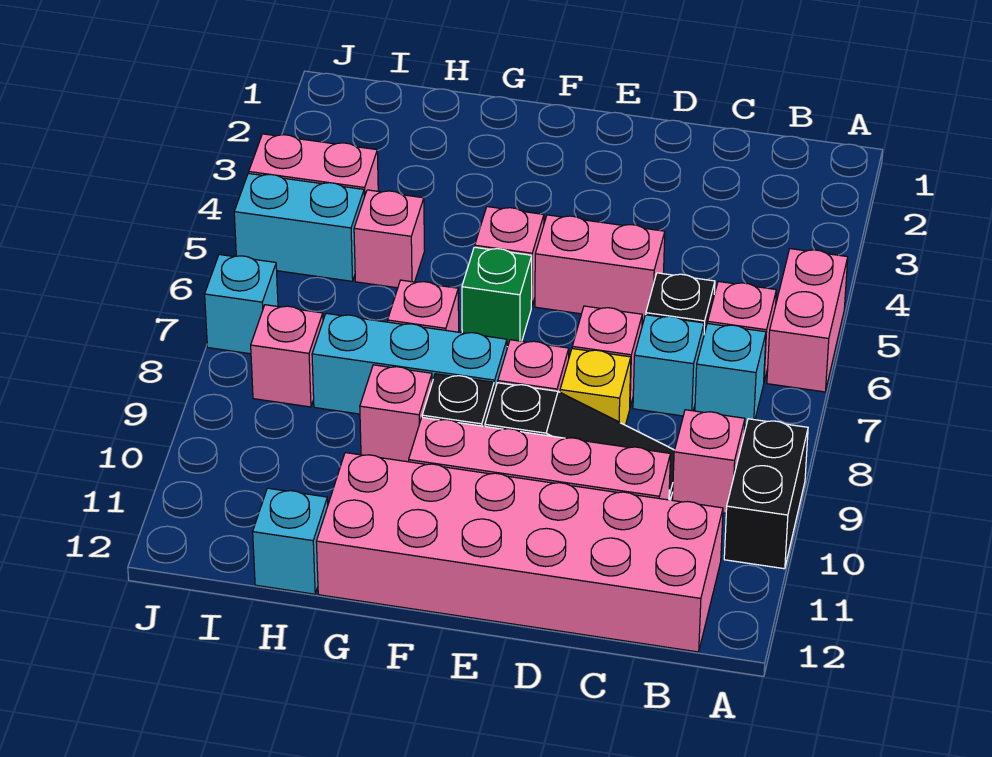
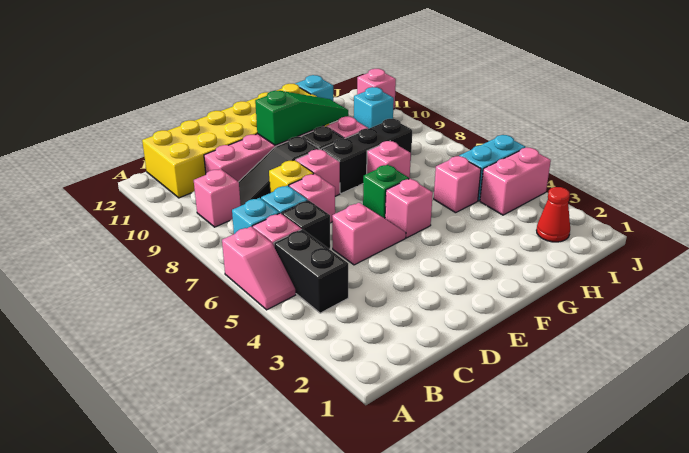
pink 1x2 brick [767,249,848,392] -> pink 1x2 slope [222,227,296,310]
black 1x2 brick [724,419,808,569] -> black 1x2 brick moved to [274,229,348,313]
pink 2x6 brick [316,453,723,652] -> yellow 2x6 brick [142,84,329,198]
pink 1x2 brick [535,215,665,322] -> pink 1x2 slope [332,203,406,265]
none -> green 1x3 slope [255,91,348,145]
cyan 1x3 brick [312,313,507,414] -> black 1x3 brick [321,119,412,194]
none -> red 1x1 cone [537,187,570,242]
pink 1x1 brick [251,305,323,407] -> pink 1x1 brick moved to [357,69,396,109]
cyan 1x1 brick [205,255,278,354] -> cyan 1x1 brick moved to [354,87,394,129]

